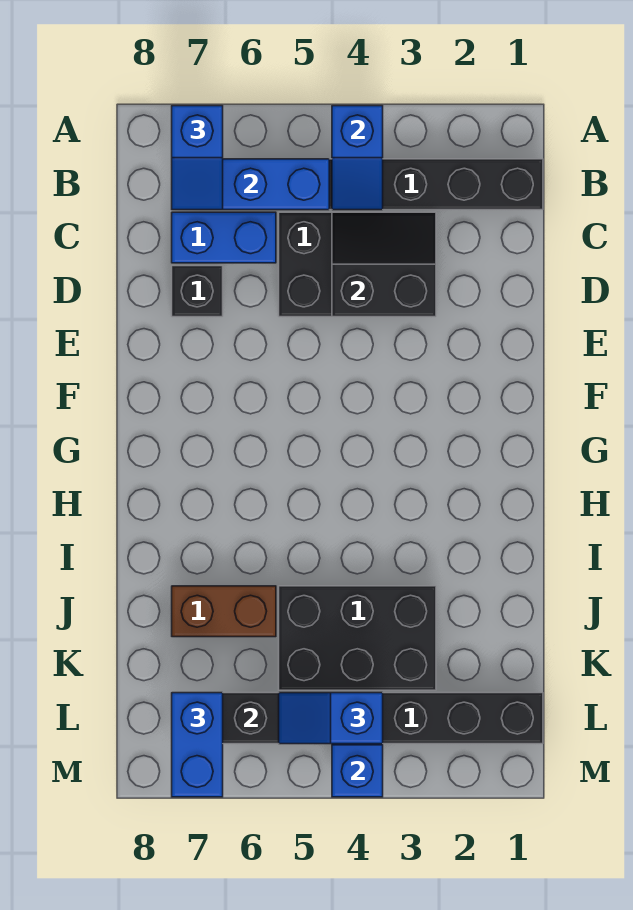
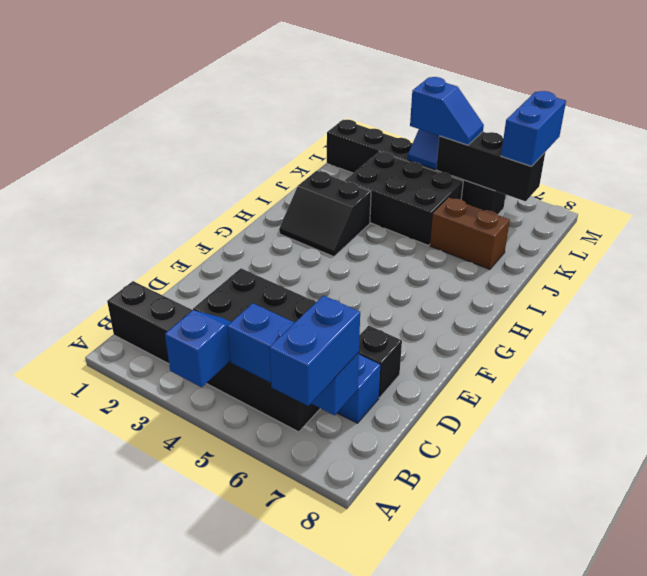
blue 1x2 slope [172,106,223,210] -> blue 1x2 brick [270,295,360,406]
black 2x2 slope [332,212,436,317] -> black 2x2 slope moved to [279,171,371,257]

